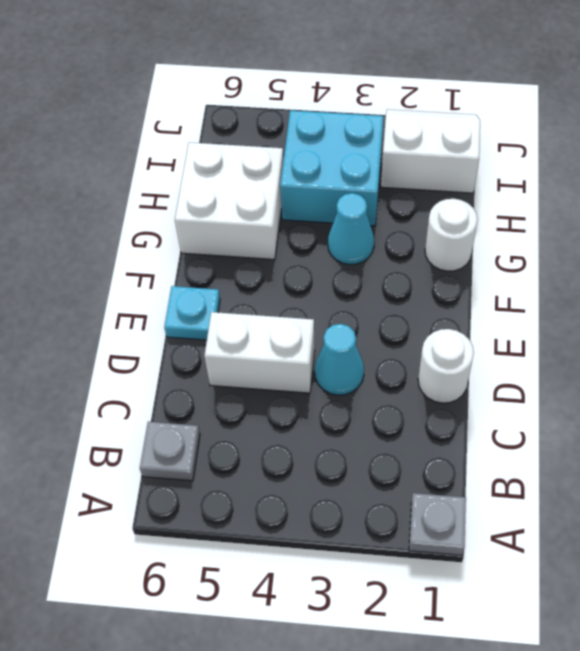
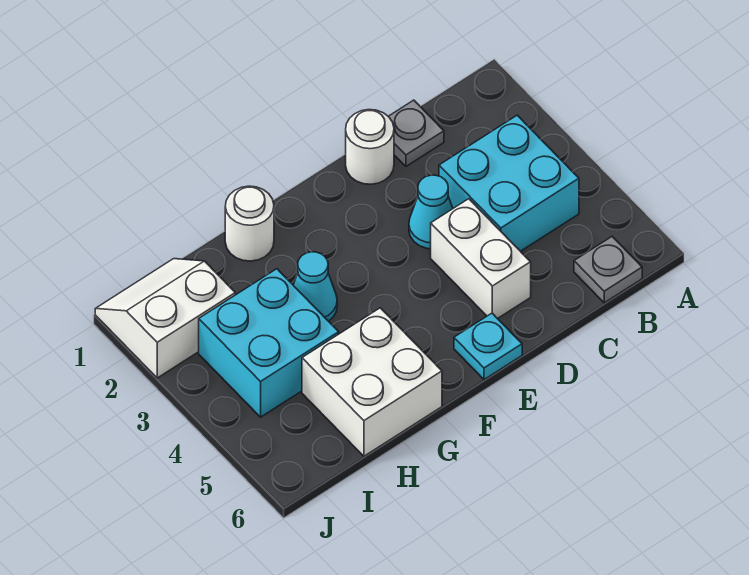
grey 1x1 plate [409,493,466,555] -> grey 1x1 plate moved to [388,100,444,166]
none -> cyan 2x2 brick [439,115,579,251]
white 2x2 slope [381,109,480,193] -> white 2x2 slope turned to [95,259,235,378]

